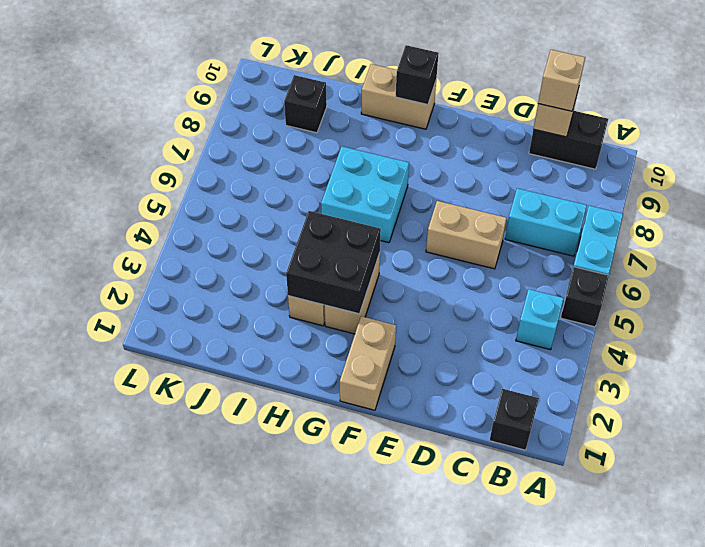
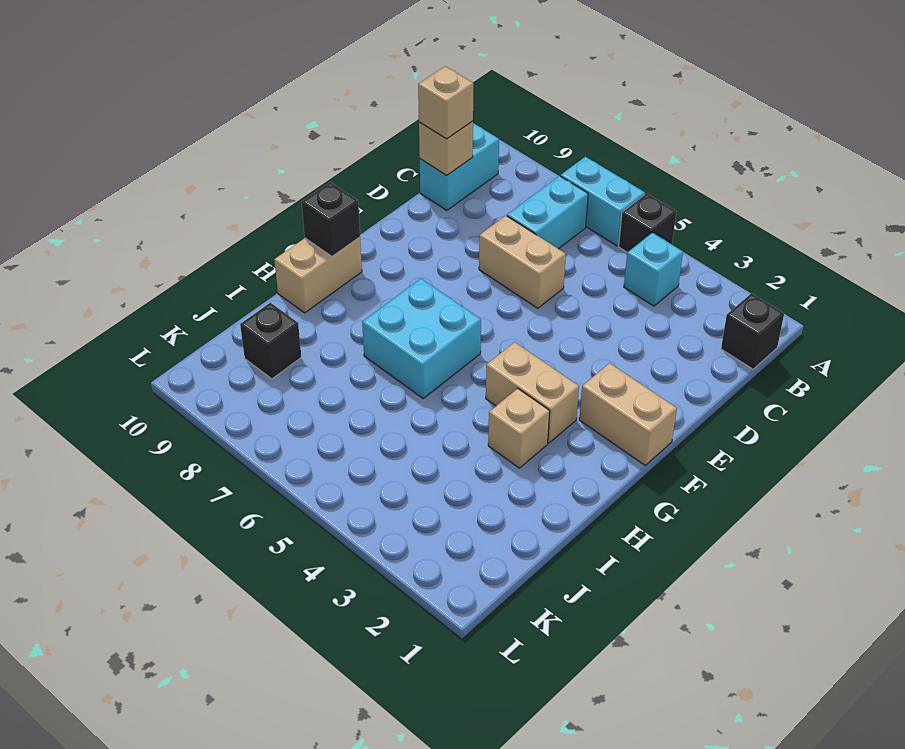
black 1x2 brick [529,111,608,169] -> cyan 1x2 brick [420,123,499,210]
tan 1x2 brick [426,201,507,269] -> tan 1x2 brick turned to [479,216,566,308]
black 2x2 brick [286,211,381,314] -> none

